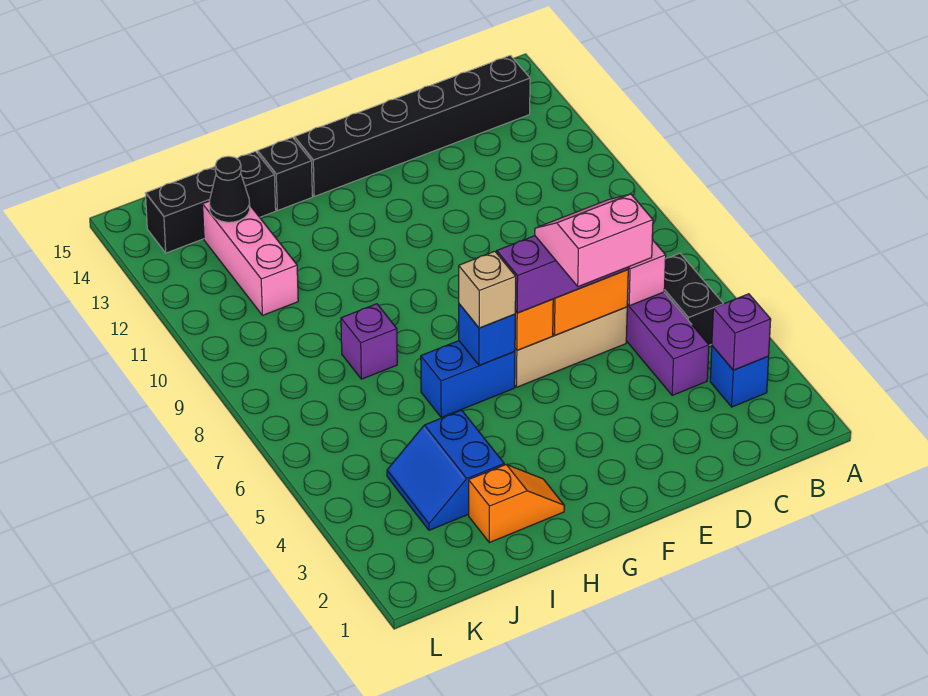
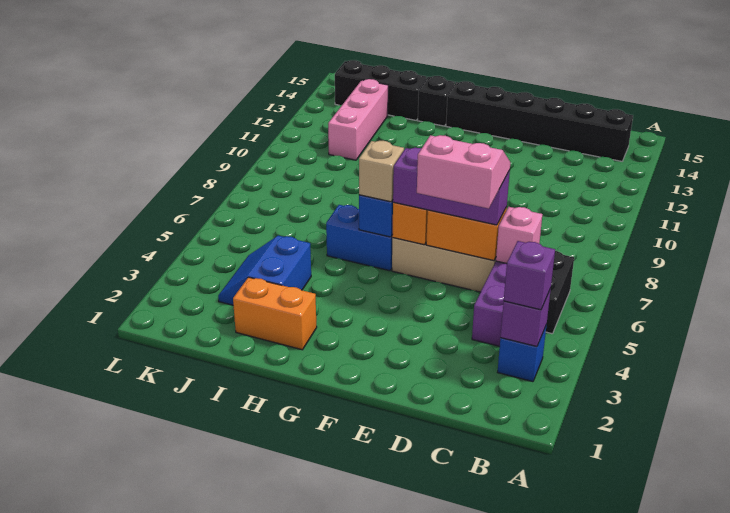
orange 1x2 slope [469,465,564,543] -> orange 1x2 brick [233,277,317,350]
purple 1x1 brick [341,304,397,379] -> purple 1x1 brick moved to [504,241,555,310]
black 1x1 cone [210,156,250,222] -> none

